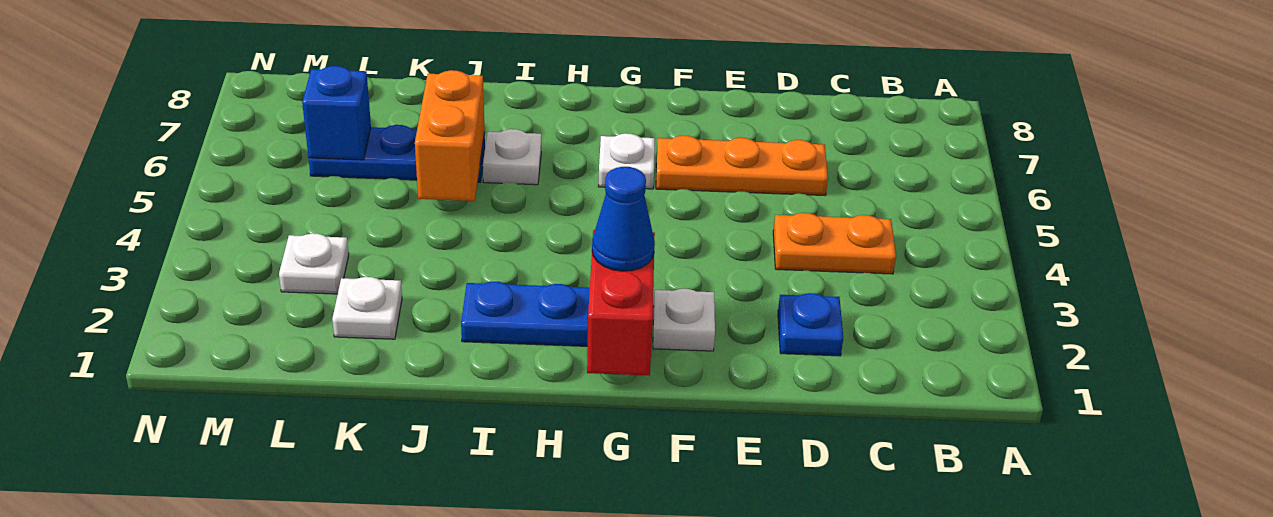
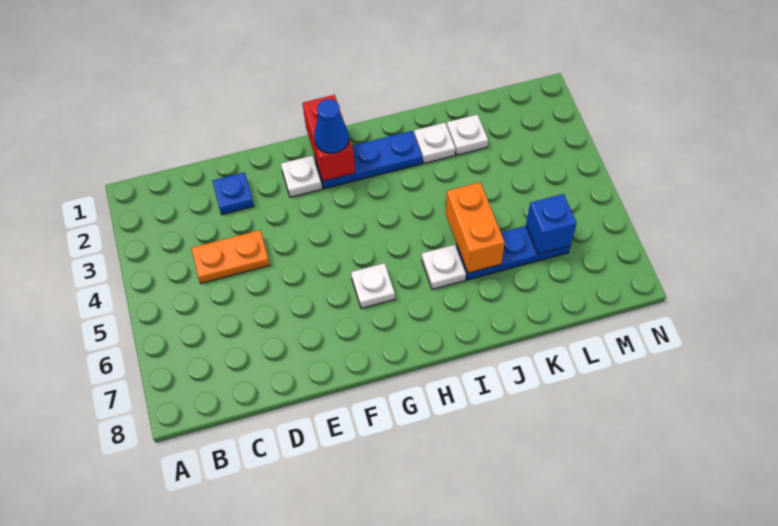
orange 1x3 plate [656,136,828,195] -> none
white 1x1 plate [279,234,349,294] -> white 1x1 plate moved to [414,123,455,163]

